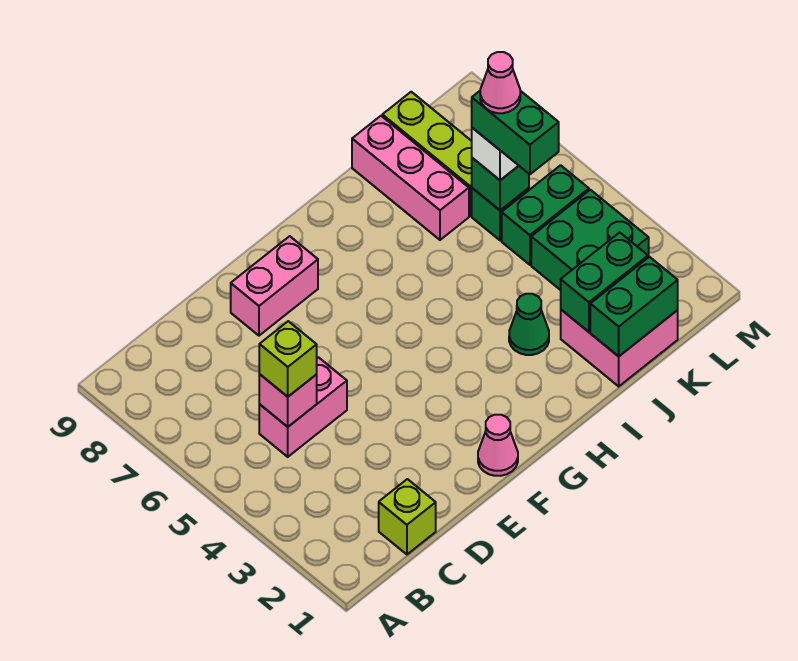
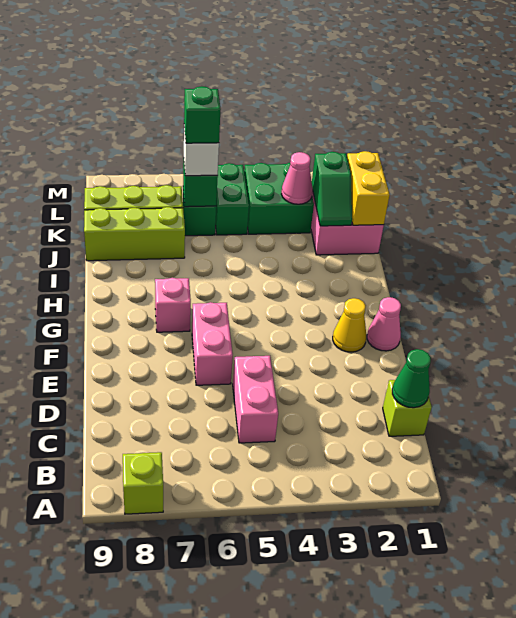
pink 1x1 brick [259,374,317,427] -> pink 1x1 brick moved to [155,278,191,332]
lime 1x1 brick [259,321,317,397] -> lime 1x1 brick moved to [123,452,163,514]
pink 1x2 brick [231,236,318,336] -> pink 1x2 brick moved to [192,302,233,385]
none -> yellow 1x1 cone [333,298,366,352]
green 1x1 cone [509,294,549,355] -> green 1x1 cone moved to [392,349,431,408]
green 1x2 brick [590,257,678,356] -> yellow 1x2 brick [347,151,390,225]
green 1x2 brick [561,232,648,332] -> green 1x2 slope [312,152,352,226]
pink 1x3 brick [352,116,469,240] -> lime 1x3 brick [84,207,185,261]
green 1x2 brick [472,91,559,174] -> green 1x1 brick [184,86,221,143]
pink 1x1 cone [480,52,520,113] -> pink 1x1 cone moved to [281,152,313,204]

